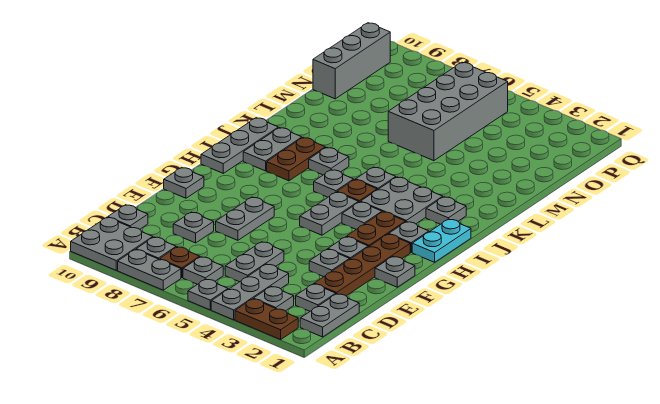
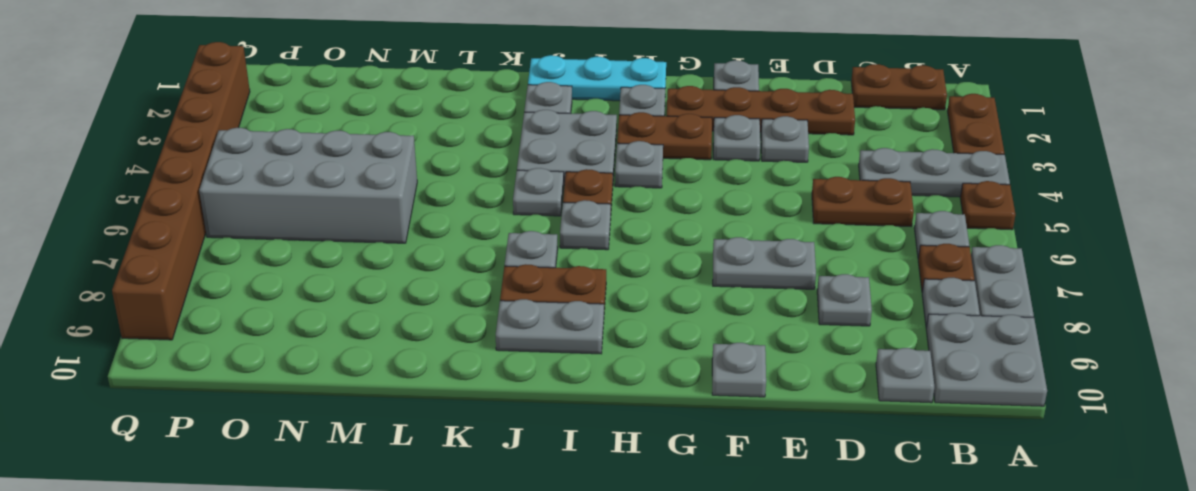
grey 1x1 plate [188,279,228,310] -> brown 1x1 plate [960,181,1015,230]
grey 1x2 plate [300,294,359,337] -> brown 1x2 plate [851,64,947,110]
grey 1x1 plate [254,286,294,311] -> none
grey 1x1 plate [296,284,336,311] -> none
grey 1x2 plate [225,242,284,282] -> brown 1x2 plate [812,177,914,227]
grey 1x2 plate [300,192,359,235] -> none
cyan 1x2 plate [412,219,471,262] -> cyan 1x3 plate [528,55,666,101]
grey 1x3 plate [201,118,278,173] -> none
grey 1x3 brick [313,23,390,99] -> none
none -> brown 1x8 brick [112,42,250,340]

